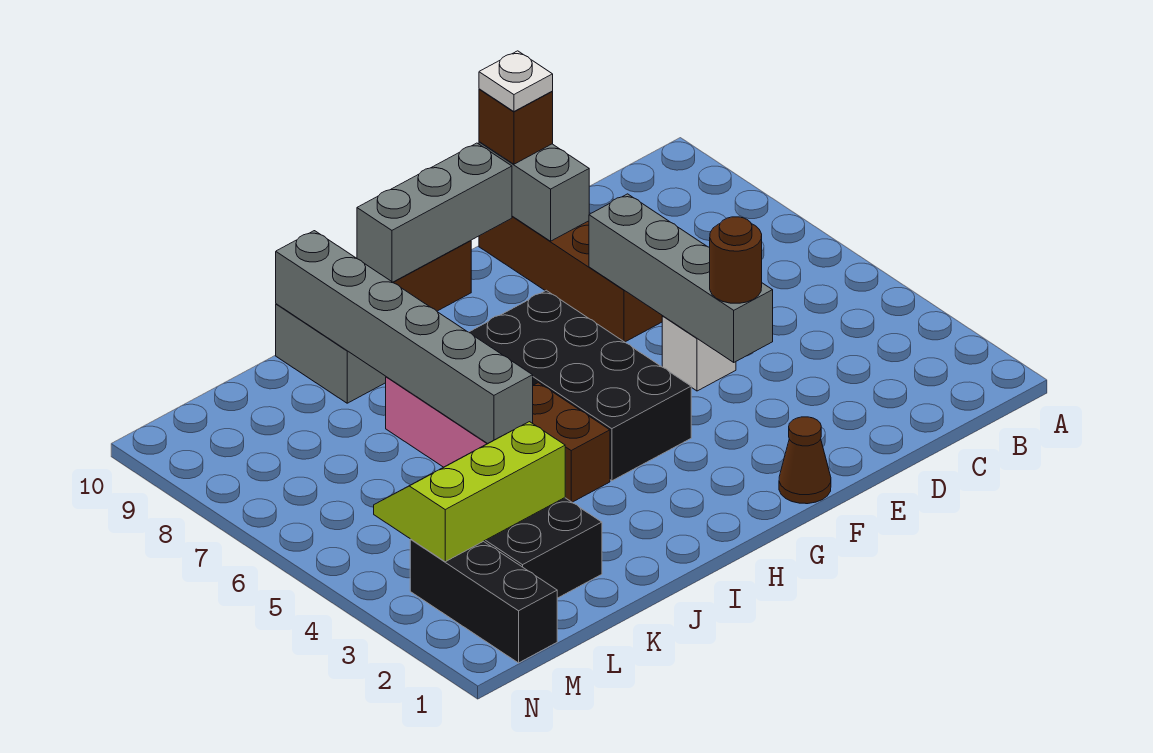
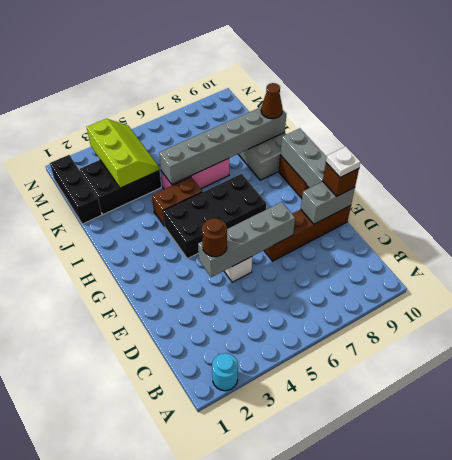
none -> cyan 1x1 round brick [212,353,238,391]
brown 1x1 cone [779,417,831,504] -> brown 1x1 cone moved to [261,83,283,119]
black 1x3 brick [410,540,557,663] -> black 1x3 brick turned to [50,155,102,224]

